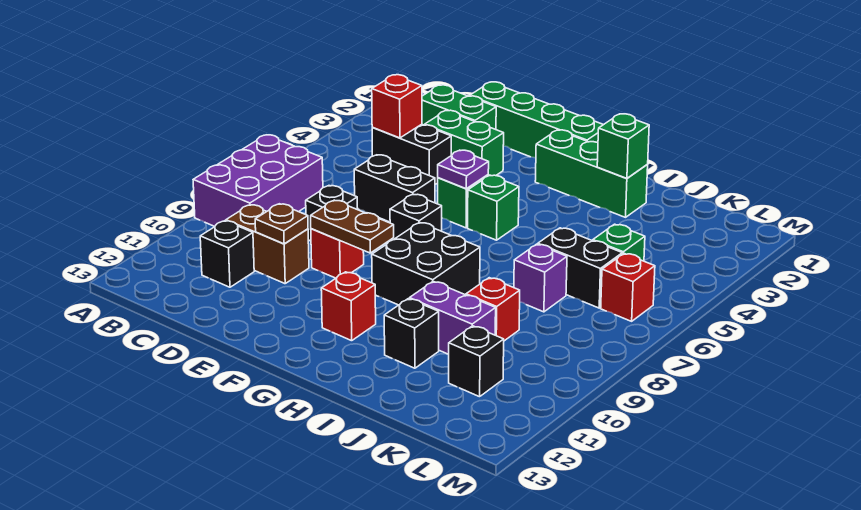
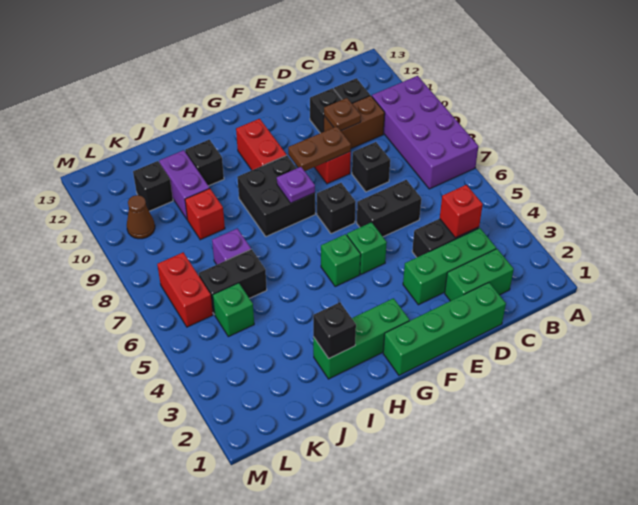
purple 2x3 brick [193,135,323,226] -> purple 2x4 brick [372,76,478,189]
green 1x2 brick [424,110,504,176] -> green 1x3 brick [403,228,496,305]
none -> black 1x1 brick [310,88,342,133]
purple 1x1 plate [438,150,489,189] -> purple 1x1 plate moved to [277,167,315,203]
red 1x1 brick [321,272,376,341] -> red 1x2 brick [236,119,286,170]
green 1x1 brick [597,114,649,179] -> black 1x1 brick [313,302,356,358]
purple 1x2 brick [410,281,496,354] -> purple 1x2 brick turned to [159,150,210,220]
red 1x1 brick [601,254,655,321] -> red 1x2 brick [157,252,213,327]
none -> brown 1x1 cone [127,195,155,239]

